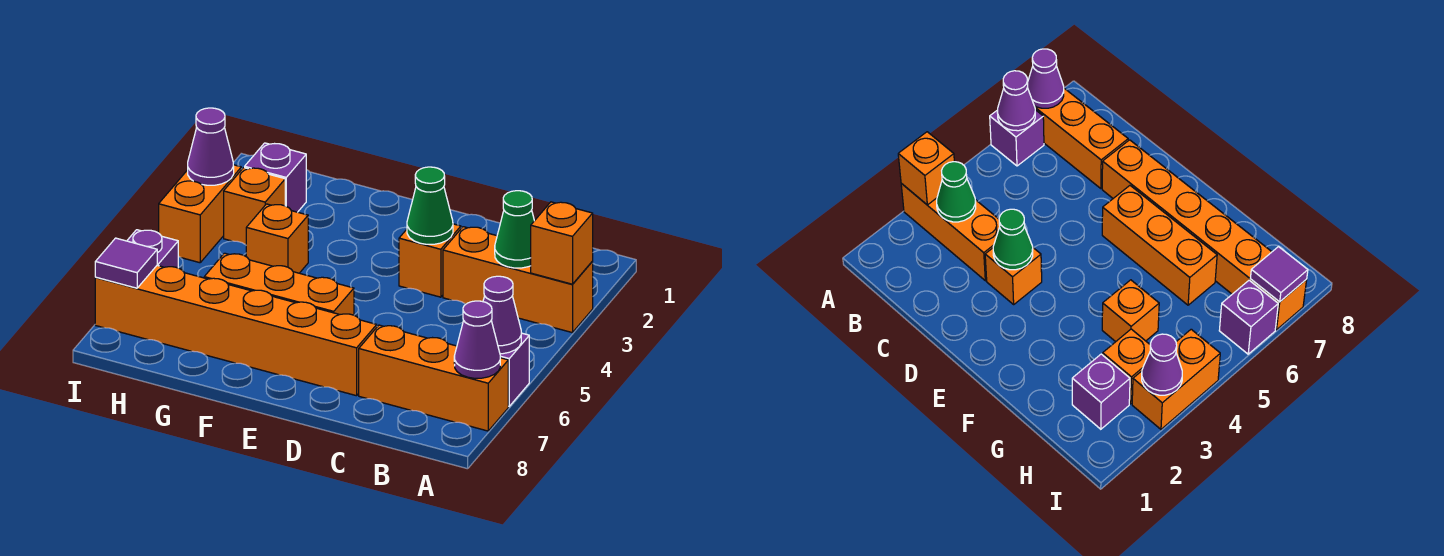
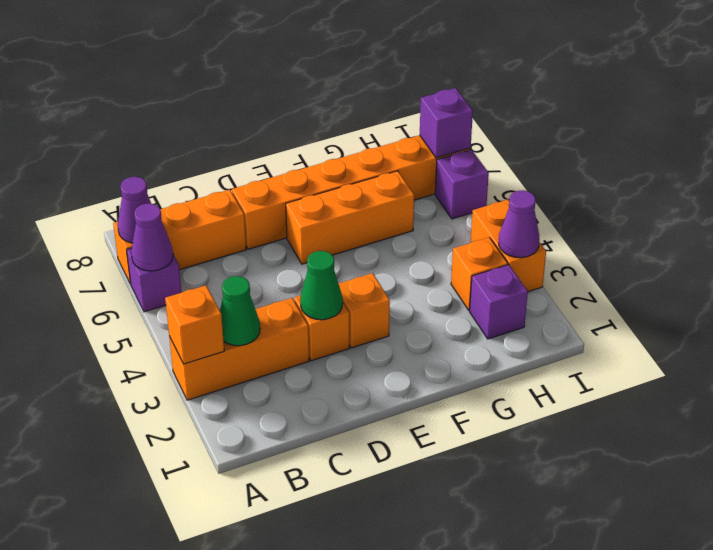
orange 1x1 brick [246,204,308,273] -> orange 1x1 brick moved to [339,273,390,348]
purple 1x1 tile [95,238,157,288] -> purple 1x1 brick [420,88,473,158]

